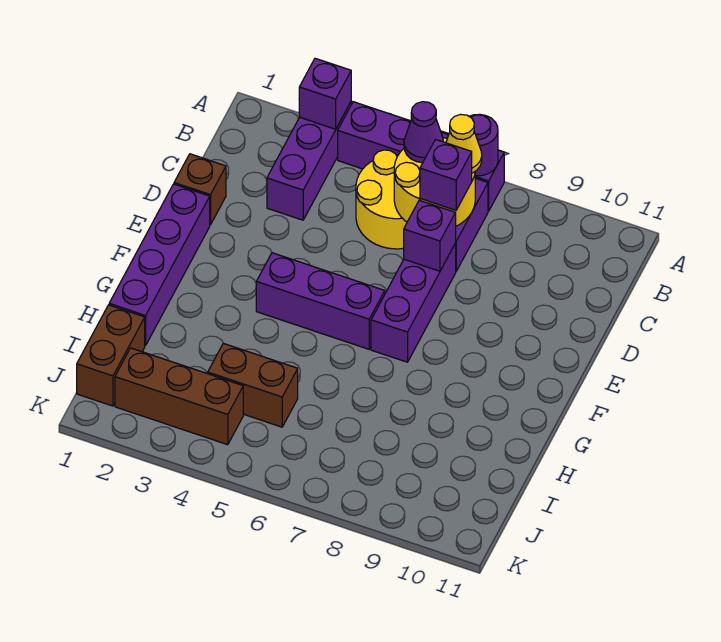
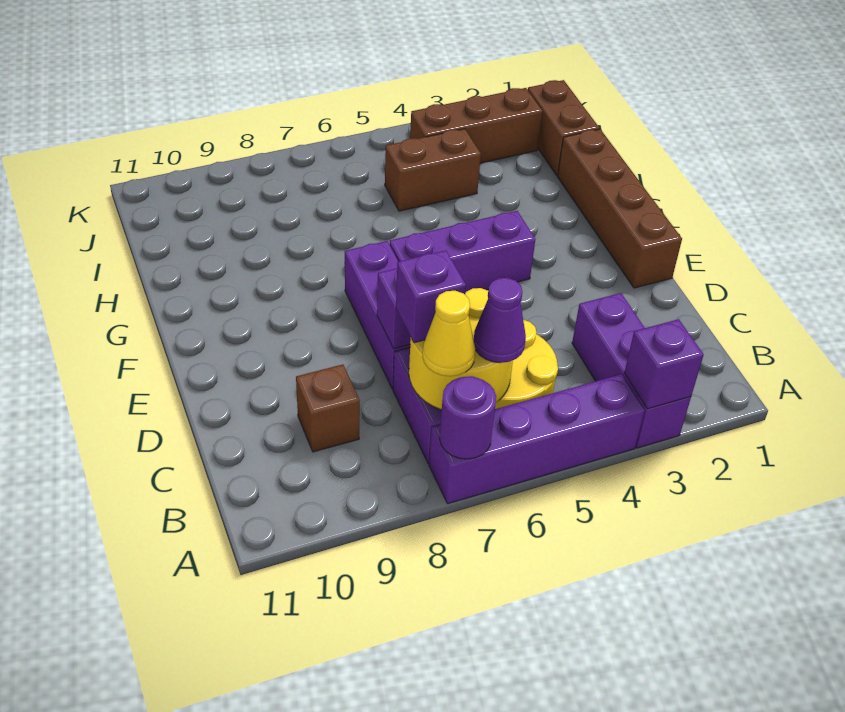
brown 1x1 brick [174,154,226,225] -> brown 1x1 brick moved to [296,364,360,452]
purple 1x4 brick [109,184,210,346] -> brown 1x4 brick [558,129,682,288]

